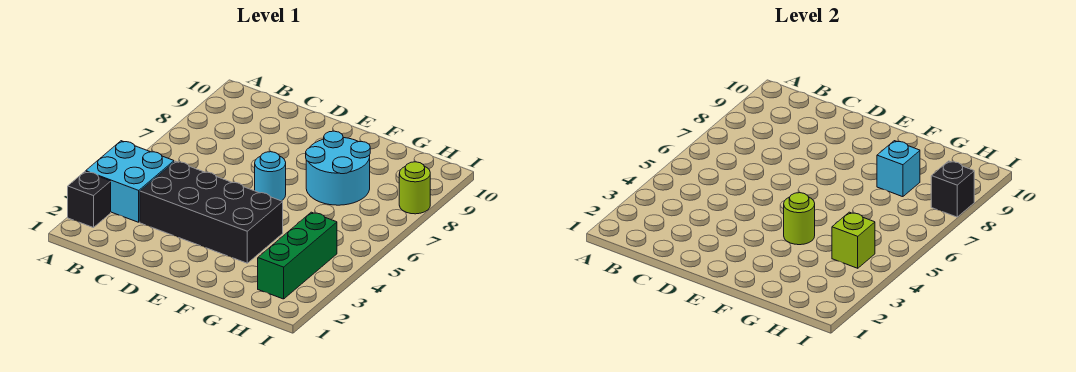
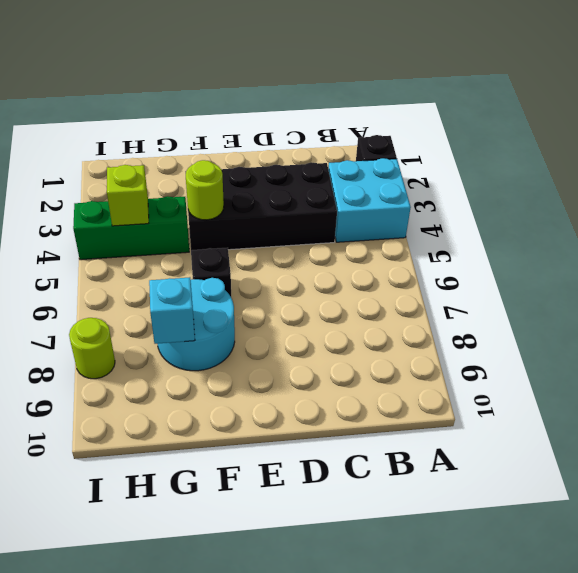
cyan 1x1 round brick [255,152,286,201] -> none
green 1x3 brick [258,212,337,299] -> green 1x3 brick turned to [73,196,189,260]
black 1x1 brick [931,161,974,217] -> black 1x1 brick moved to [191,248,231,296]

